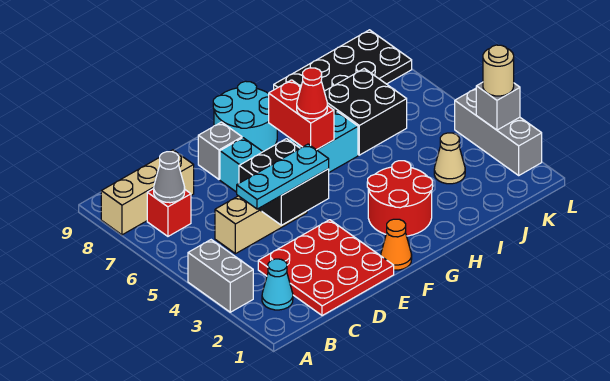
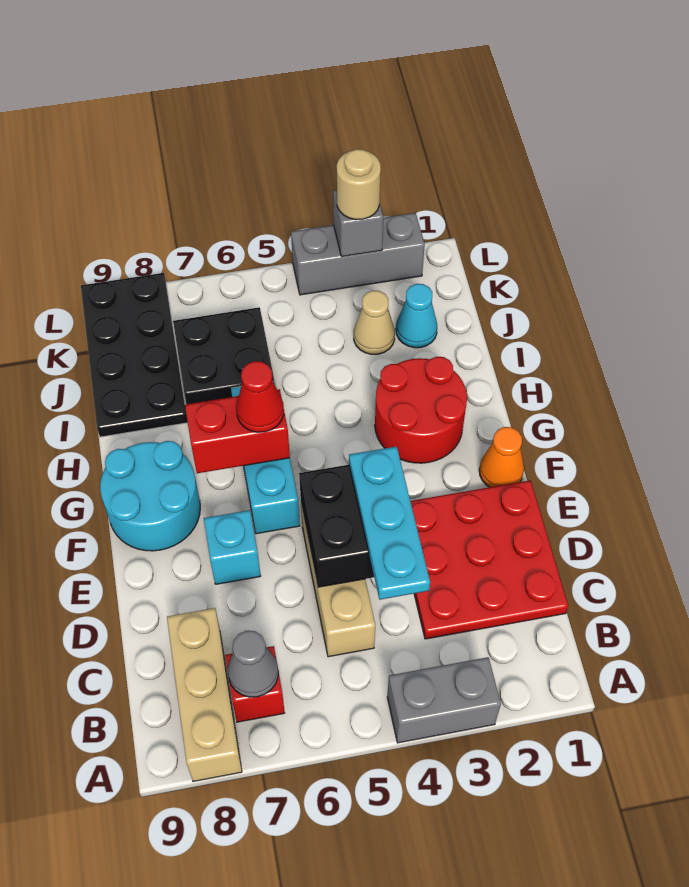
cyan 1x1 cone [262,259,293,310] -> cyan 1x1 cone moved to [396,284,437,348]
grey 1x1 brick [198,122,242,179] -> none

